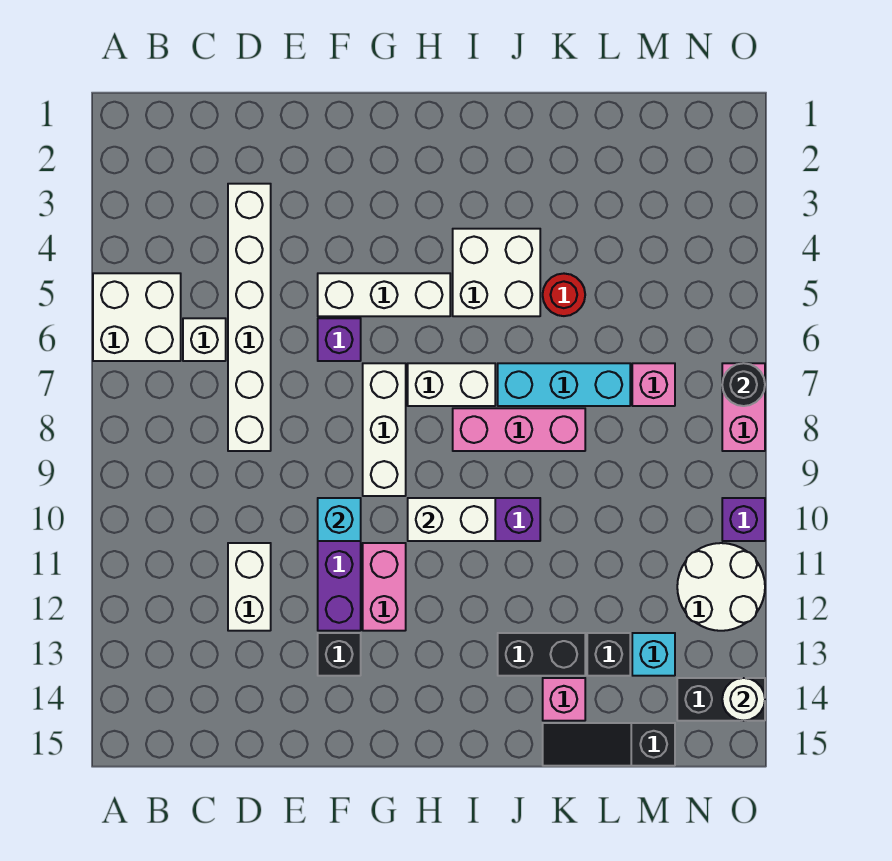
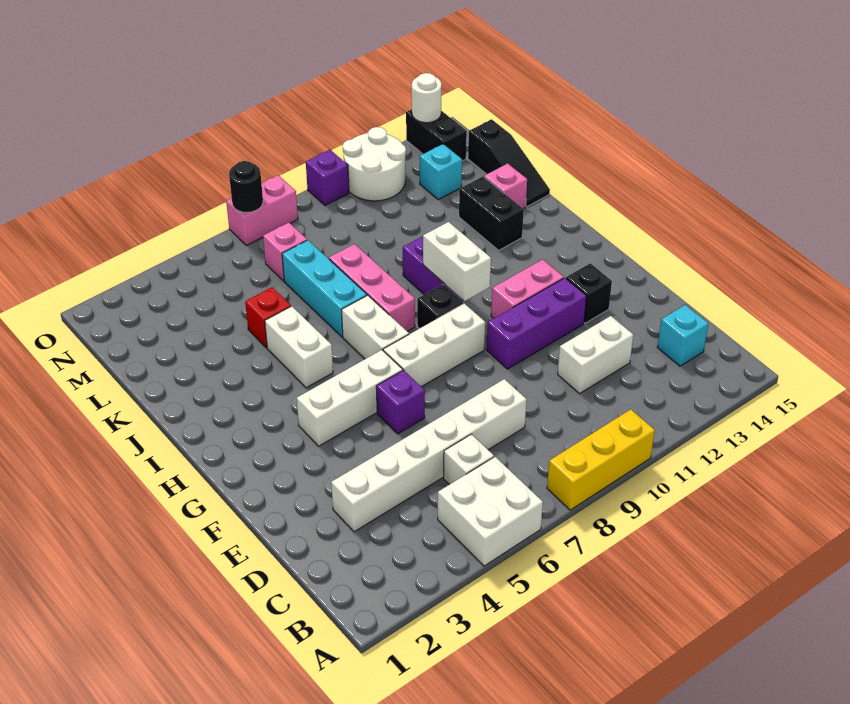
none -> yellow 1x3 brick [547,409,655,510]
white 1x3 brick [318,273,450,316] -> white 1x3 brick turned to [297,350,403,446]
cyan 1x1 brick [318,498,361,541] -> cyan 1x1 brick moved to [657,305,708,366]
white 2x2 brick [453,229,540,316] -> white 1x2 brick [265,306,333,388]
red 1x1 round brick [543,274,585,316] -> red 1x1 brick [245,287,291,348]
black 1x1 brick [587,633,630,676] -> black 1x1 brick moved to [417,285,463,329]

